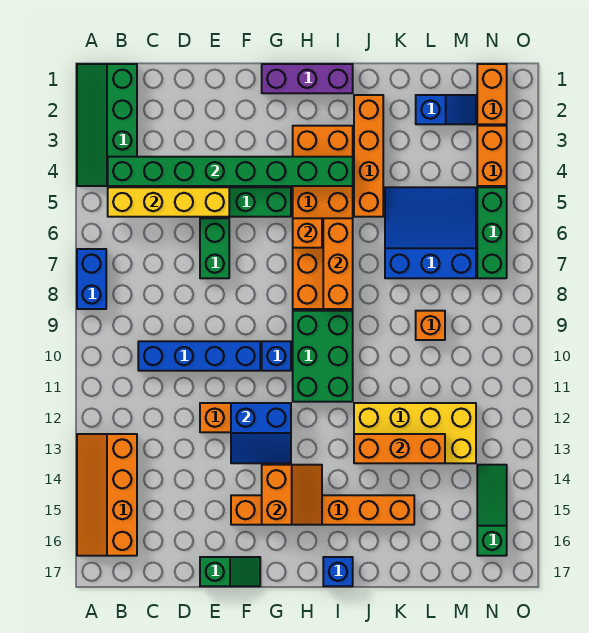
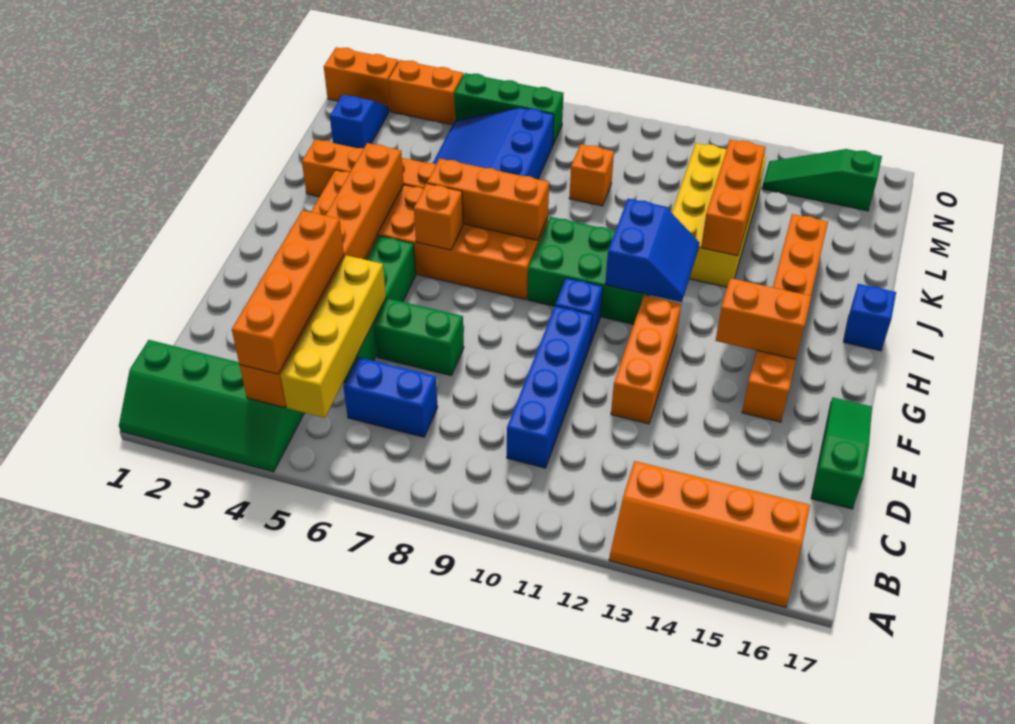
blue 1x2 brick [77,249,106,309] -> blue 1x2 brick moved to [343,357,438,437]
green 1x8 brick [108,157,353,186] -> orange 1x8 brick [240,143,404,408]
none -> orange 1x4 brick [232,210,344,374]
green 1x2 slope [200,557,260,586] -> green 1x3 slope [811,397,872,509]
blue 2x2 slope [231,403,291,463] -> blue 2x2 slope moved to [605,199,700,302]
purple 1x3 brick [262,64,353,93] -> none

